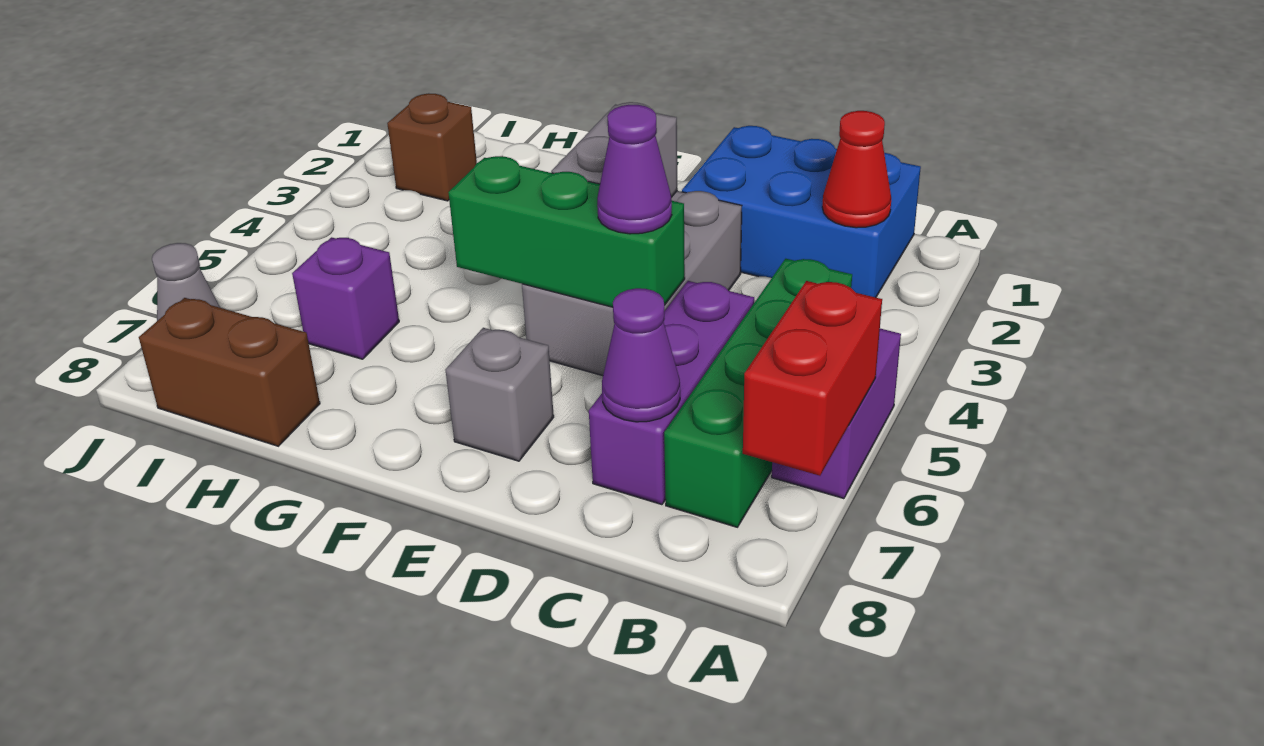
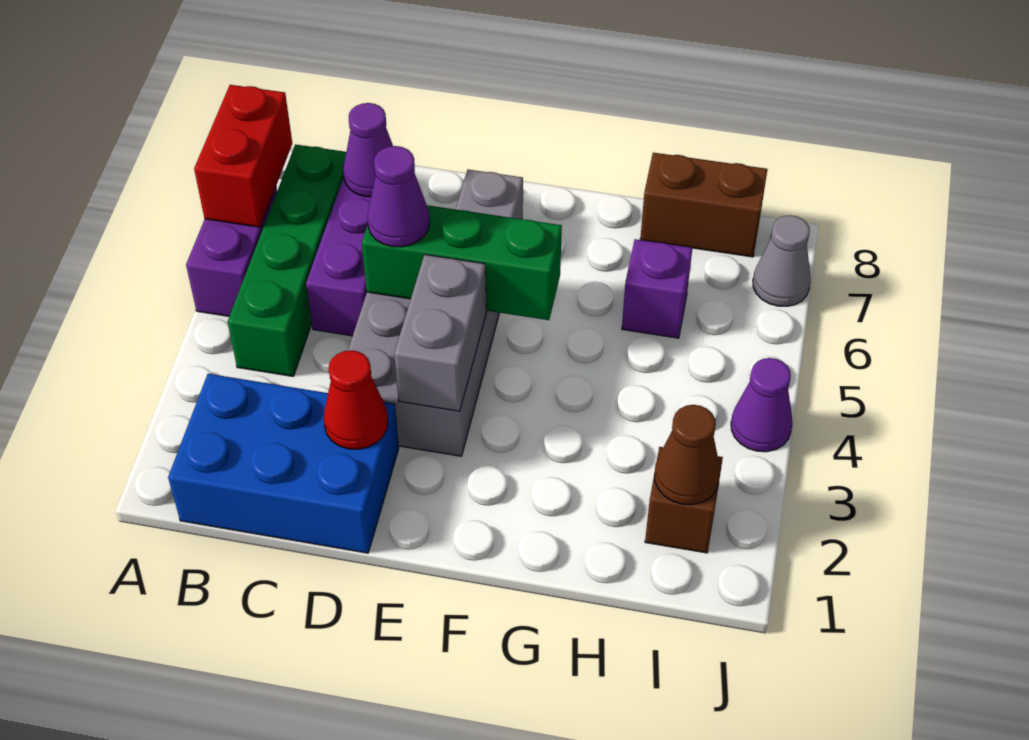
red 1x1 cone [822,111,891,228] -> red 1x1 cone moved to [324,350,388,449]
none -> brown 1x1 cone [655,405,720,505]
none -> purple 1x1 cone [731,358,793,452]

